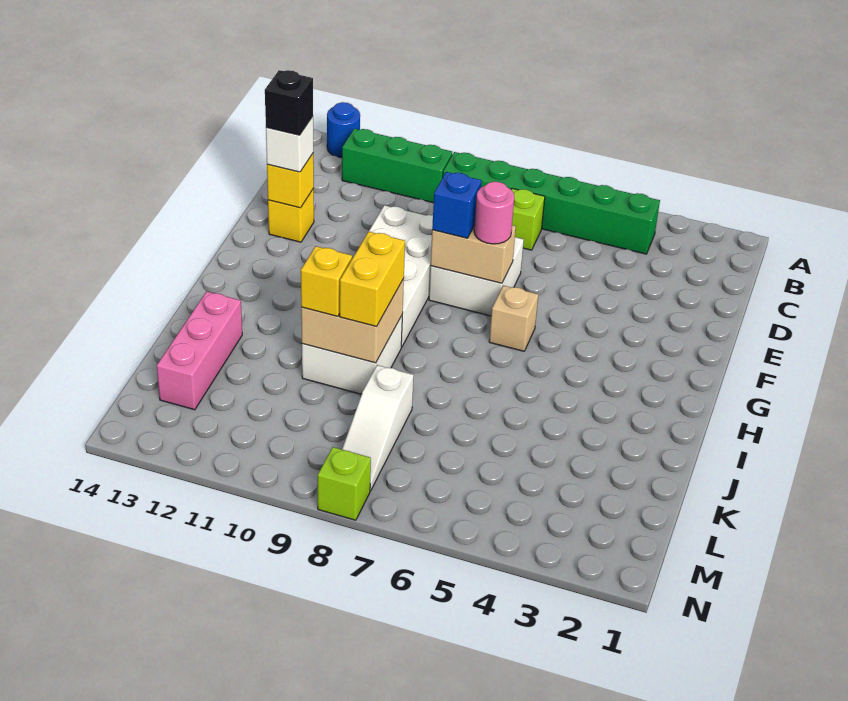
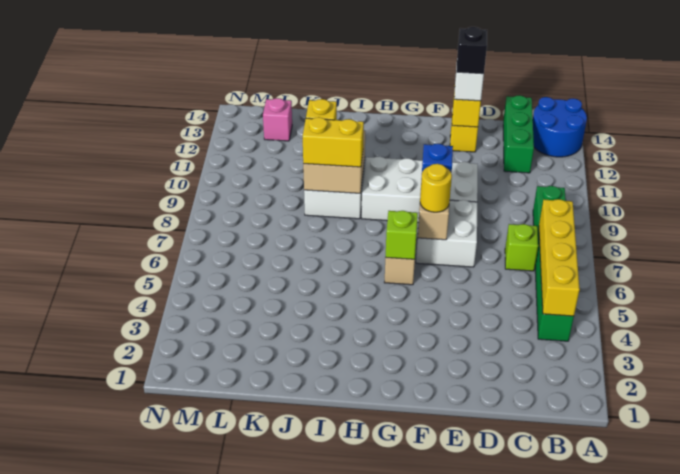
blue 1x1 round brick [327,102,360,158] -> blue 2x2 round brick [533,97,587,157]
none -> yellow 1x4 brick [539,199,580,316]
green 1x3 brick [342,129,452,203] -> green 1x3 brick moved to [503,95,534,173]
pink 1x1 round brick [474,182,514,244] -> yellow 1x1 round brick [420,164,452,212]
pink 1x3 brick [157,291,242,410] -> pink 1x1 brick [263,98,292,141]
white 1x3 slope [342,365,414,491] -> none
lime 1x1 brick [318,447,371,520] -> lime 1x1 brick moved to [386,211,418,260]

